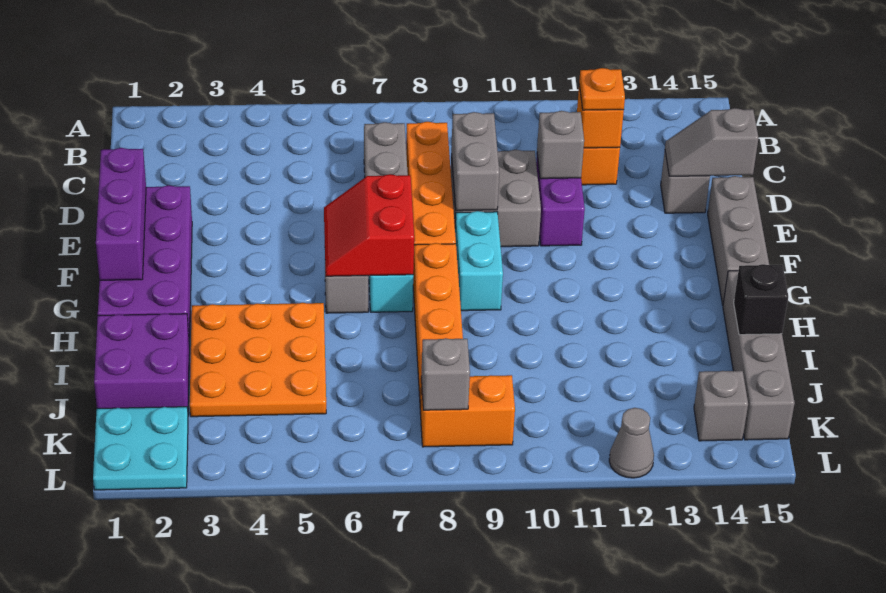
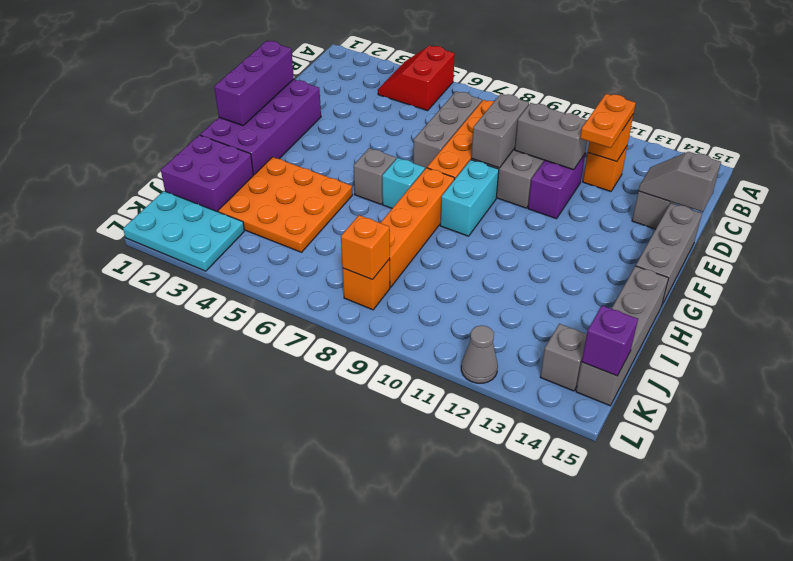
orange 1x1 plate [579,68,625,110] -> orange 1x2 plate [580,94,636,148]
grey 1x1 brick [537,111,584,179] -> grey 1x2 brick [515,103,587,170]
red 2x2 slope [324,174,414,276] -> red 2x2 slope moved to [378,46,455,111]
black 1x1 brick [734,264,788,335] -> none
cyan 2x2 plate [93,407,188,490] -> cyan 2x3 plate [123,191,244,271]
orange 1x2 brick [420,375,515,447] -> orange 1x1 brick [342,259,390,310]
grey 1x1 brick [421,338,470,410] -> orange 1x1 brick [341,215,390,280]
none -> purple 1x1 brick [582,306,638,376]

